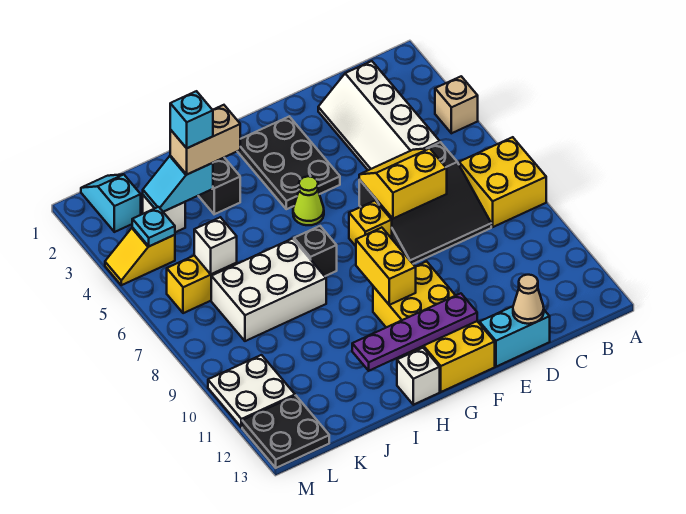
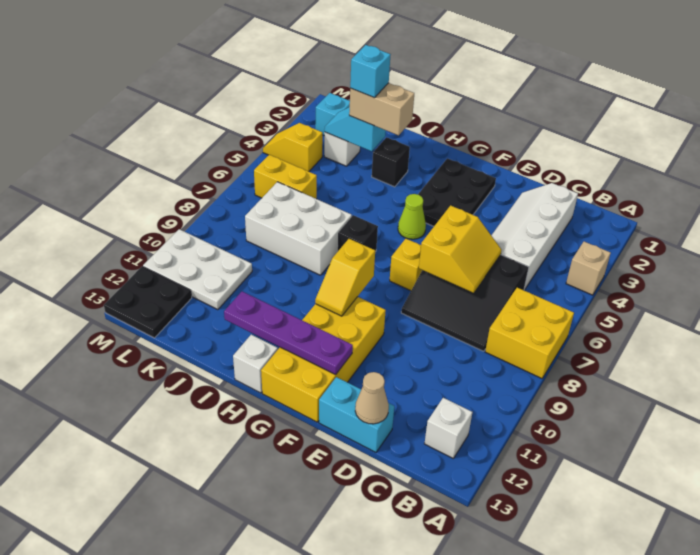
yellow 2x2 slope [359,148,447,219] -> yellow 2x2 slope turned to [419,205,501,293]
yellow 1x2 brick [356,228,416,305] -> yellow 1x2 slope [315,239,375,316]
white 1x1 brick [194,217,237,274] -> white 1x1 brick moved to [424,398,473,458]
cyan 1x1 plate [132,207,175,246] -> none
white 2x2 plate [208,355,295,427] -> white 2x3 plate [143,229,252,310]

